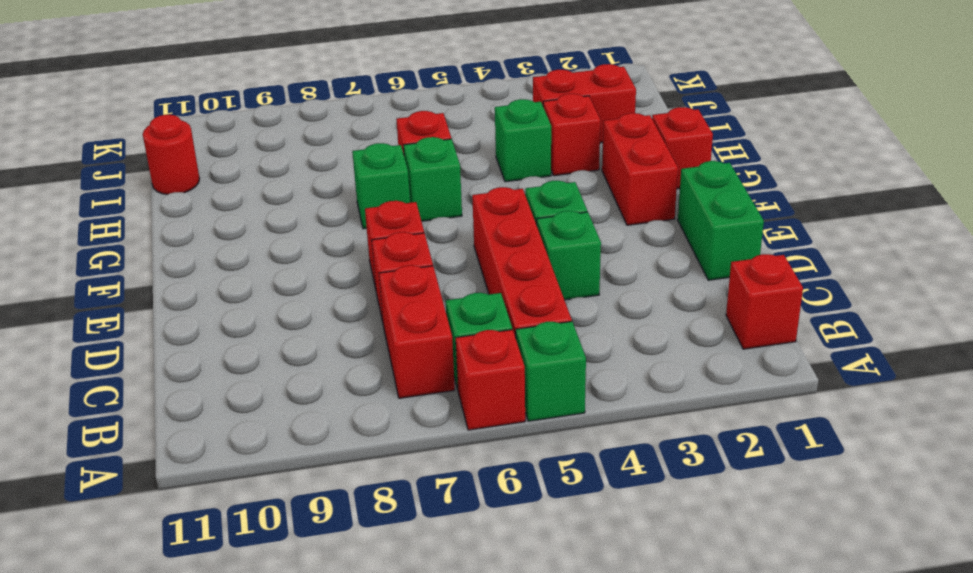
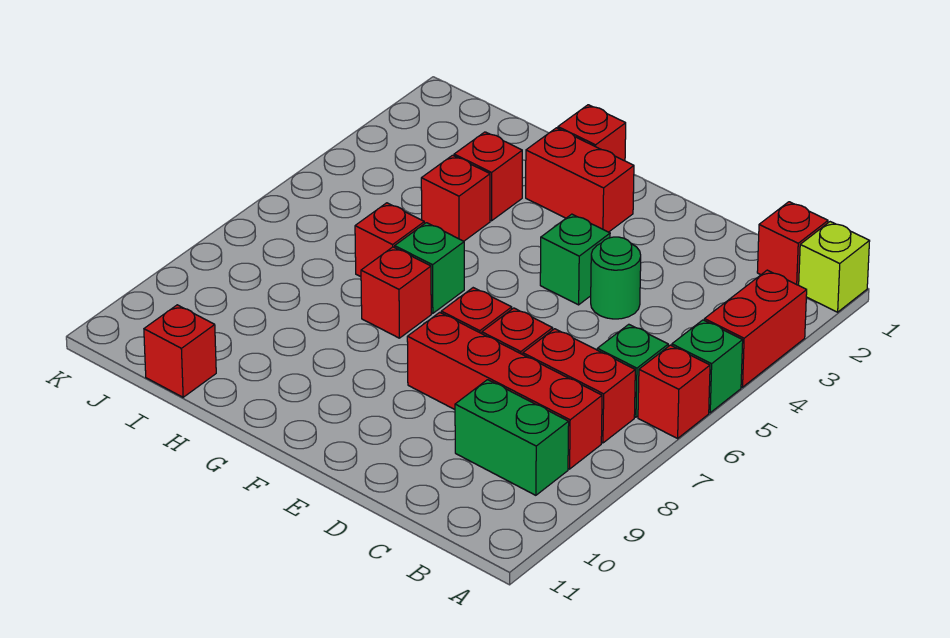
none -> lime 1x1 brick [799,222,870,312]
red 1x4 brick [472,187,572,338] -> red 1x4 brick moved to [407,312,602,469]
green 1x2 brick [678,161,764,280] -> green 1x2 brick moved to [455,380,569,495]
green 1x1 brick [537,211,601,300] -> green 1x1 round brick [591,237,641,319]
green 1x1 brick [352,143,410,229] -> red 1x1 brick [361,247,431,338]
green 1x1 brick [495,99,551,182] -> red 1x1 brick [421,155,490,241]
red 1x2 brick [533,64,636,143] -> red 1x2 brick moved to [704,270,807,387]
red 1x1 round brick [143,115,200,194] -> red 1x1 brick [144,305,216,397]

